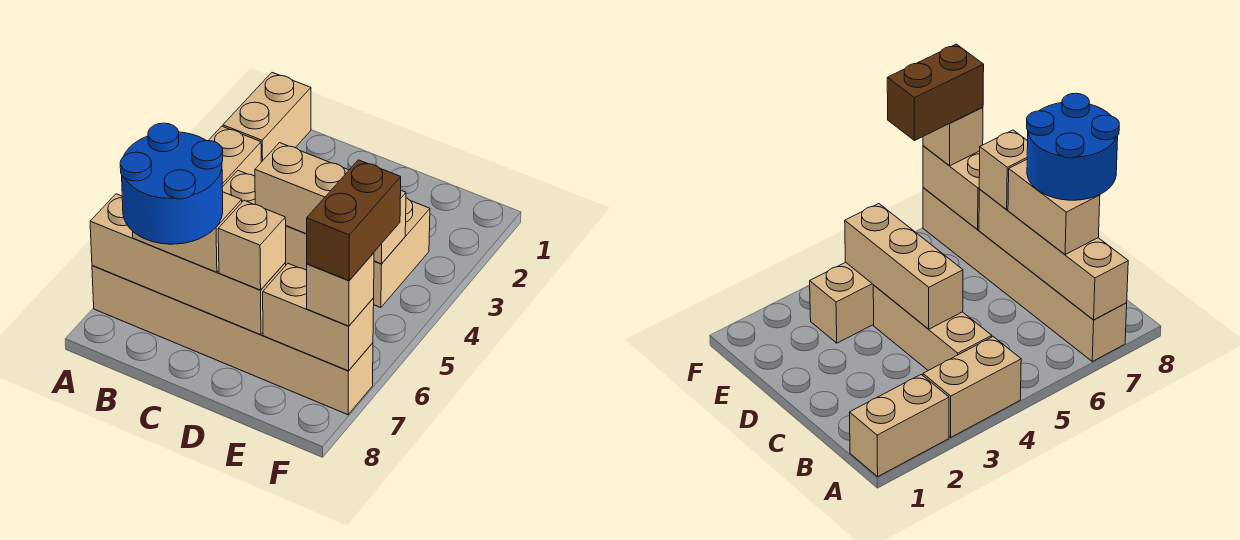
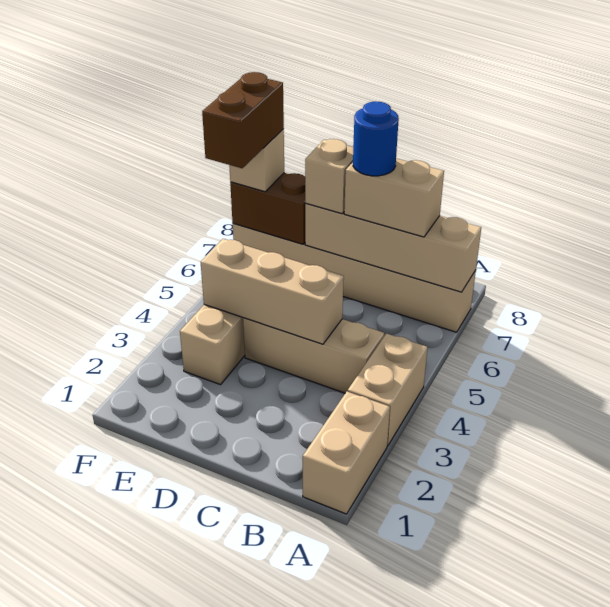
blue 2x2 round brick [120,123,223,244] -> blue 1x1 round brick [353,101,399,176]
tan 1x2 brick [263,264,374,371] -> brown 1x2 brick [230,173,306,244]

